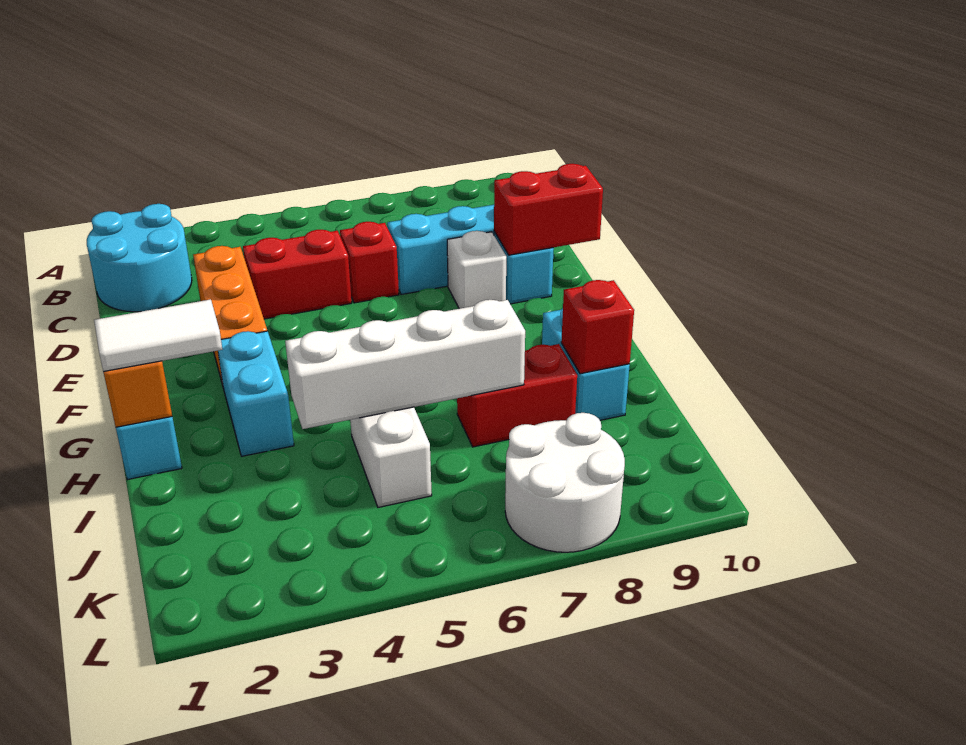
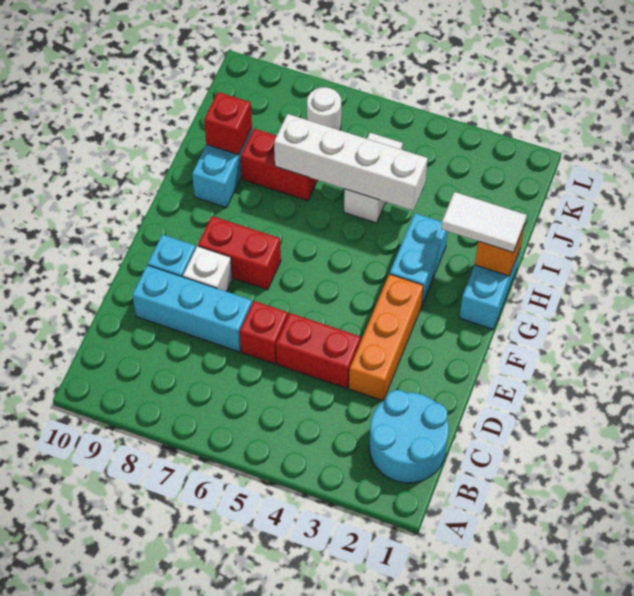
red 1x2 brick [494,164,603,255] -> red 1x2 brick moved to [198,216,281,290]
white 2x2 round brick [505,413,625,552] -> white 1x1 round brick [307,87,341,130]

